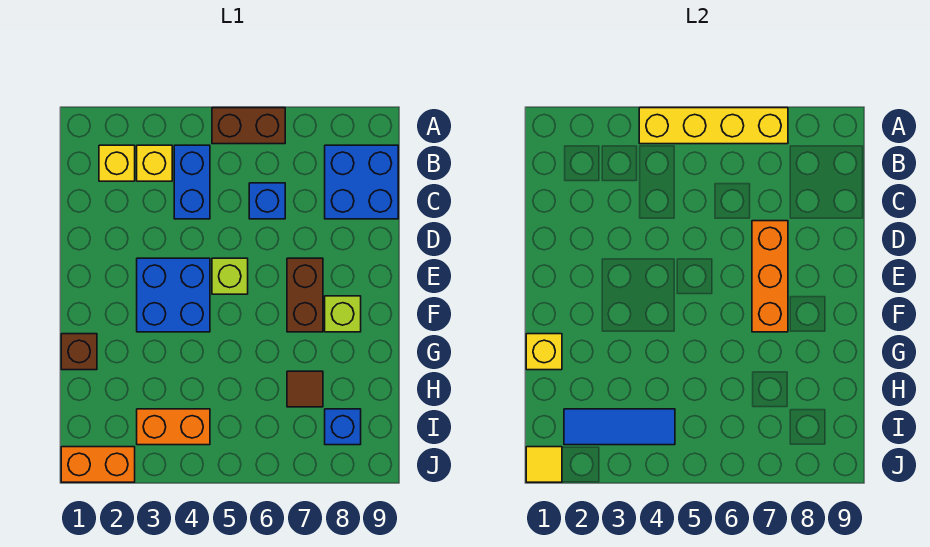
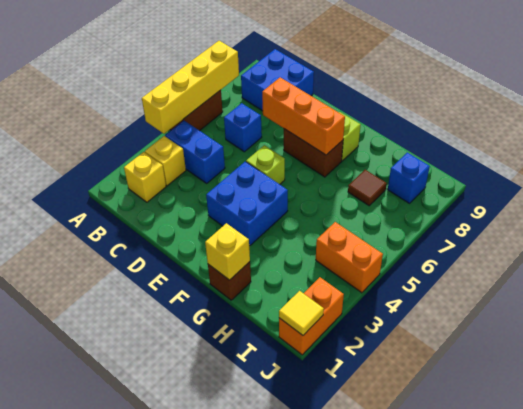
blue 1x3 tile [564,409,675,445] -> none
orange 1x2 brick [137,409,210,445] -> orange 1x2 brick turned to [316,222,383,293]

